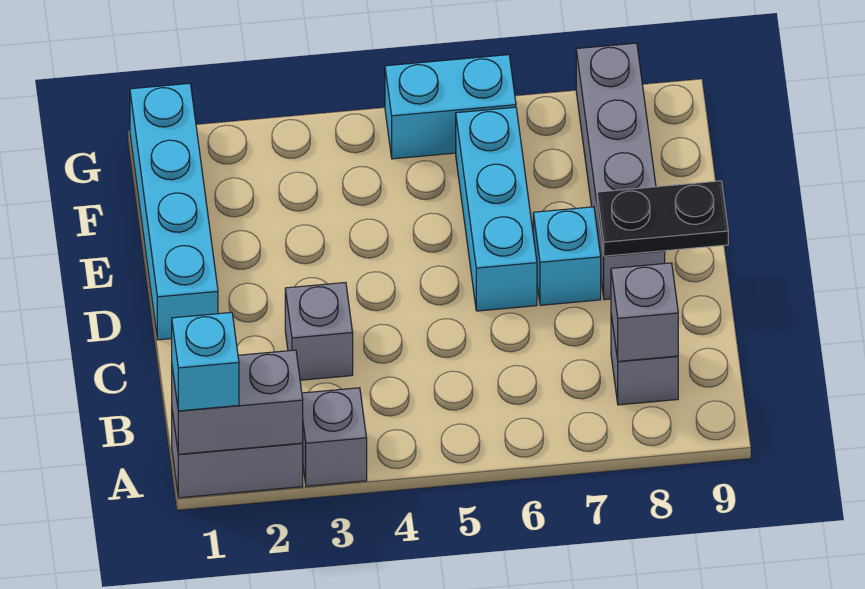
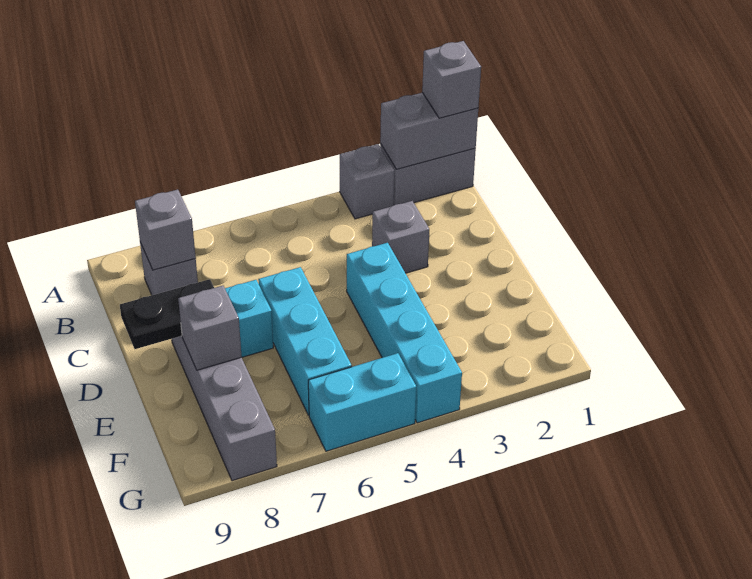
cyan 1x1 brick [172,312,239,411] -> grey 1x1 brick [422,41,481,118]
cyan 1x4 brick [130,83,218,340] -> cyan 1x4 brick moved to [347,243,462,423]
none -> grey 1x1 brick [178,286,242,370]

